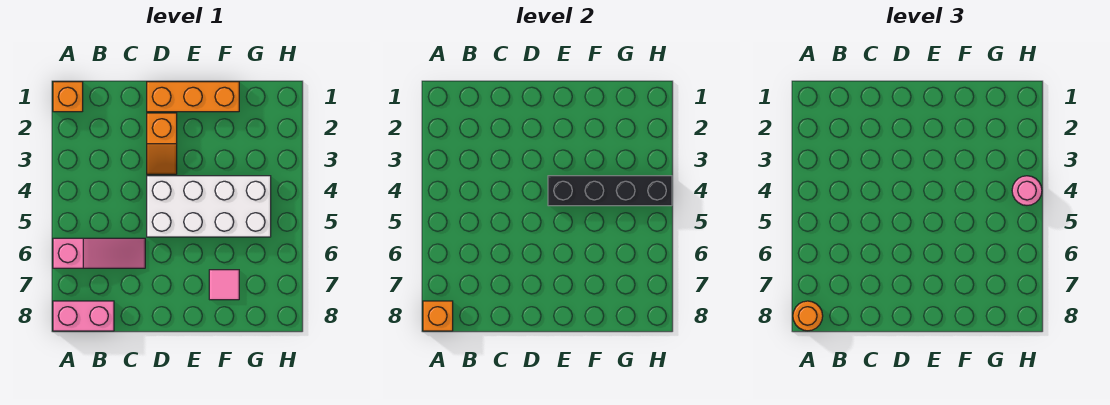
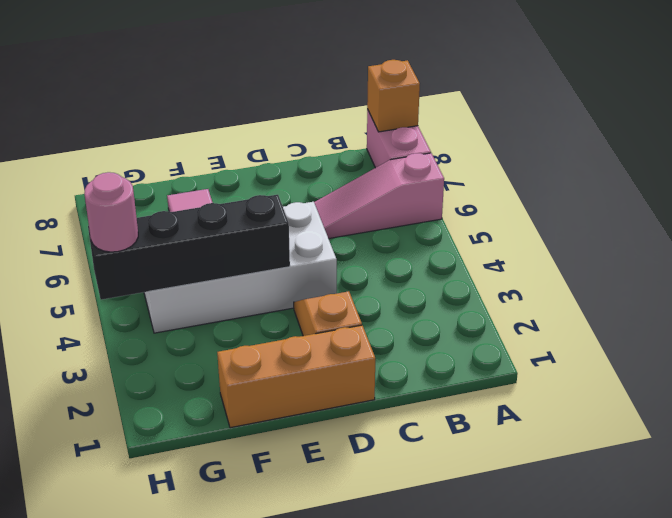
orange 1x1 brick [53,82,83,112] -> none
pink 1x2 brick [53,301,114,331] -> pink 1x2 brick turned to [367,109,431,168]
orange 1x1 round brick [793,301,823,331] -> none

